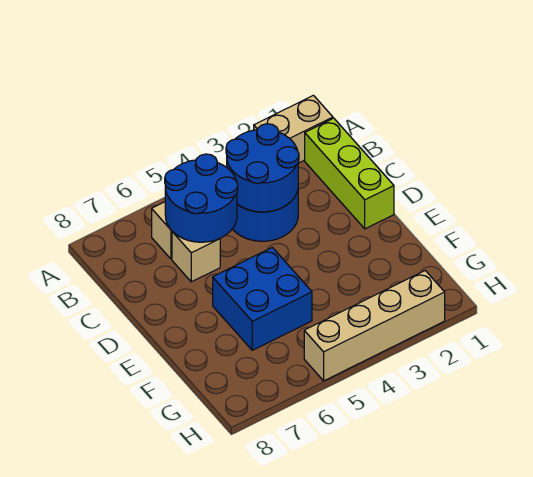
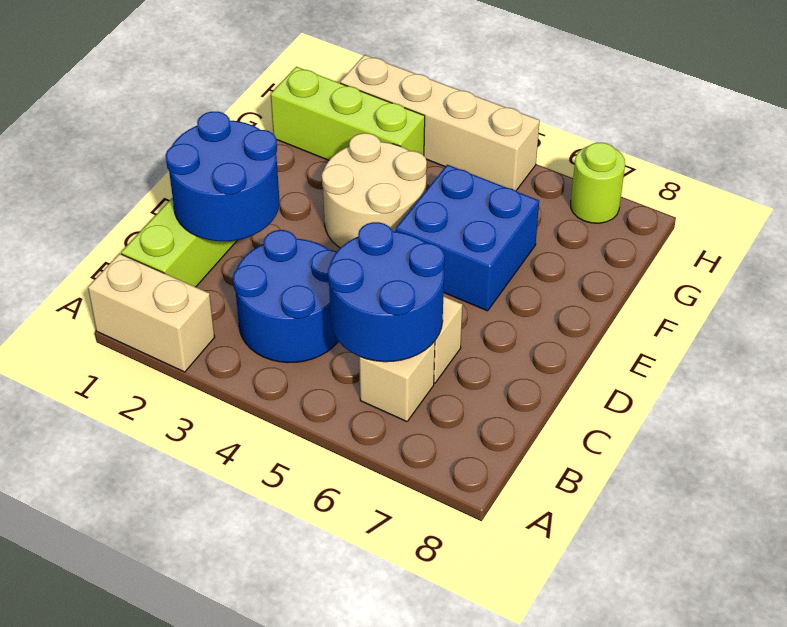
blue 2x2 round brick [226,124,299,212] -> blue 2x2 round brick moved to [166,112,279,241]
none -> tan 2x2 round brick [322,133,427,248]
none -> lime 1x3 brick [271,67,425,160]
none -> lime 1x1 round brick [571,143,625,223]

